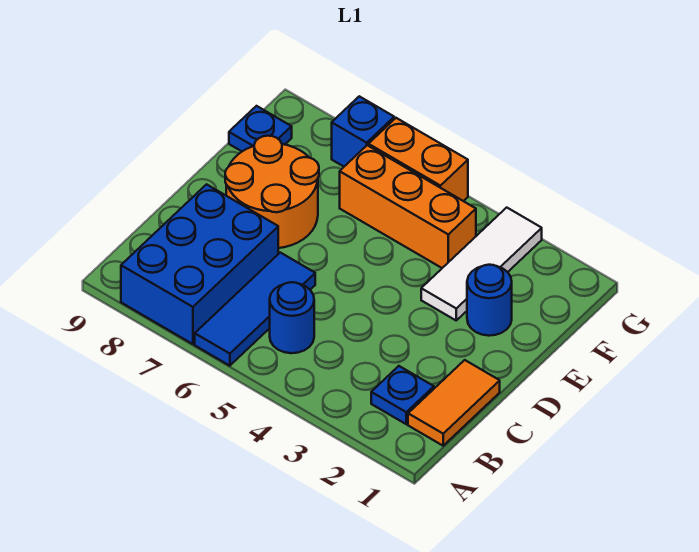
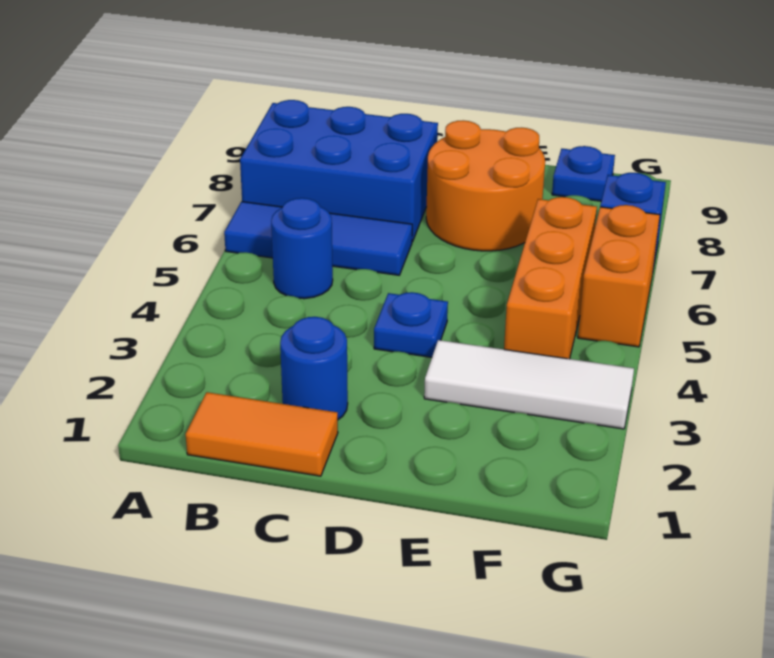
blue 1x1 plate [371,366,434,424] -> blue 1x1 plate moved to [374,292,448,357]
blue 1x1 round brick [467,265,512,336] -> blue 1x1 round brick moved to [280,317,348,420]

